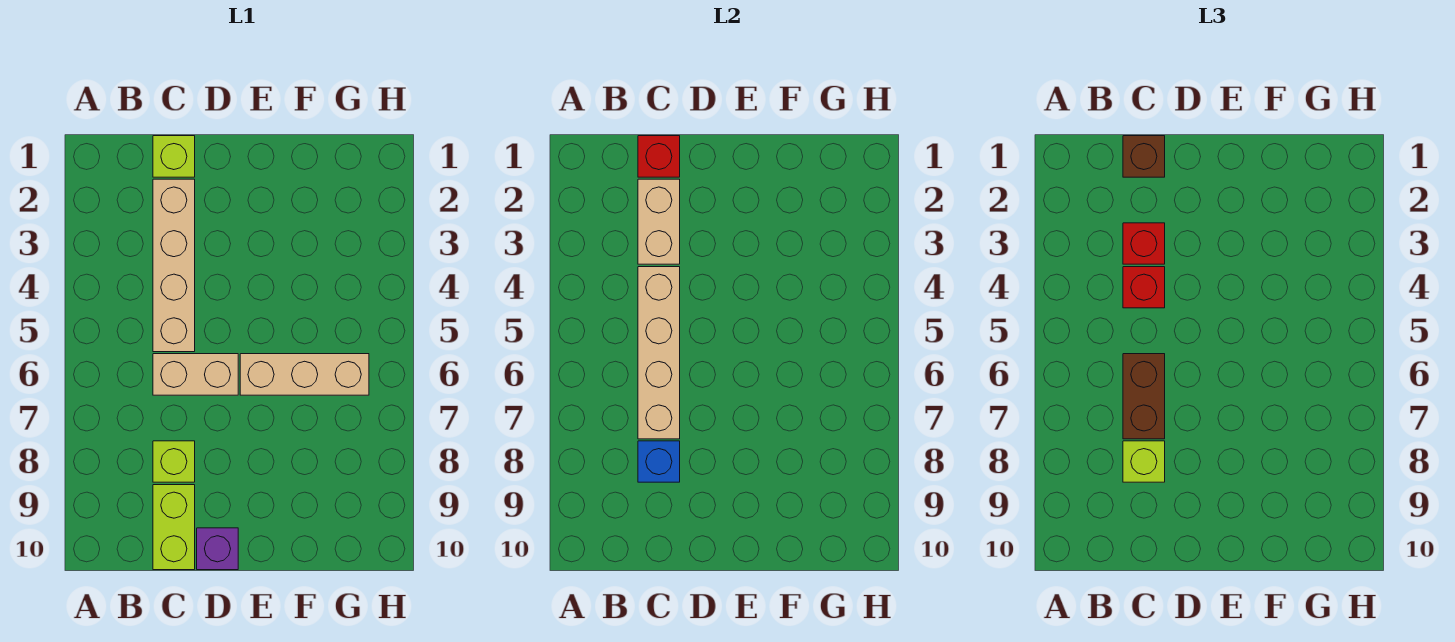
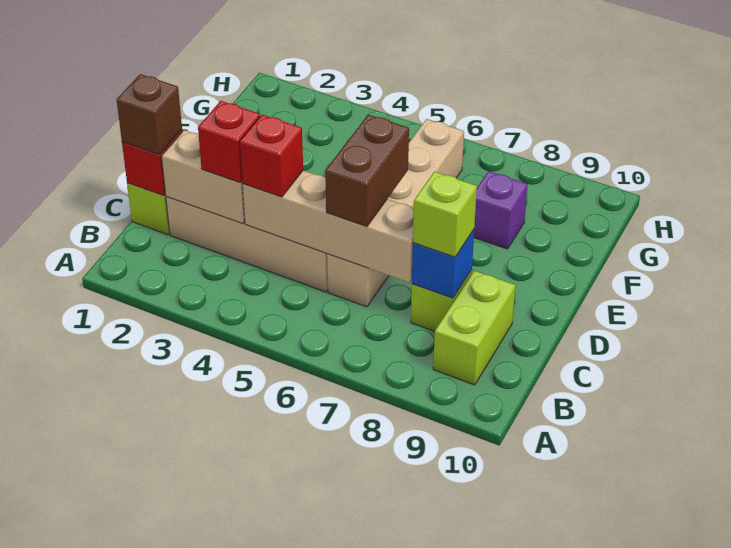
brown 1x2 brick [1123,354,1165,439] -> brown 1x2 brick turned to [325,115,409,226]
lime 1x2 brick [153,485,195,570] -> lime 1x2 brick turned to [433,271,515,385]
purple 1x1 brick [197,528,238,570] -> purple 1x1 brick moved to [474,171,528,249]

